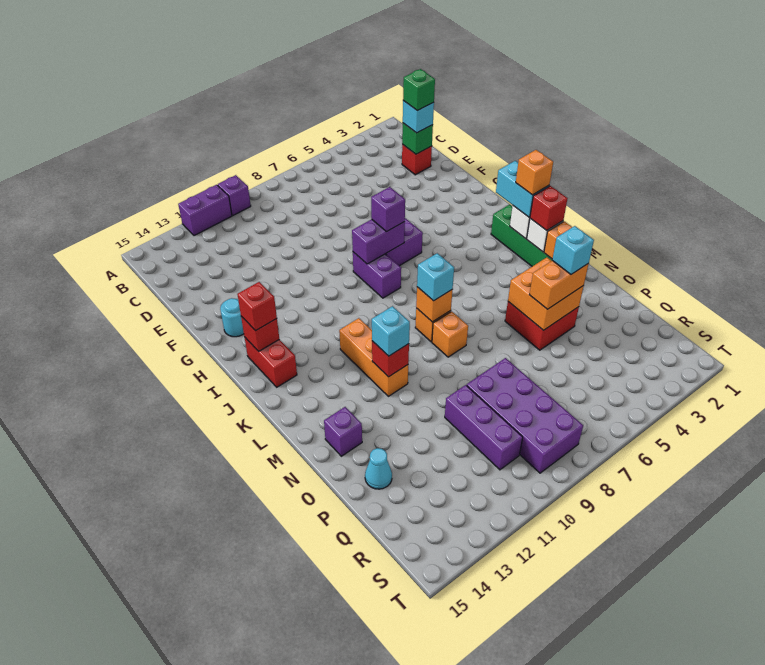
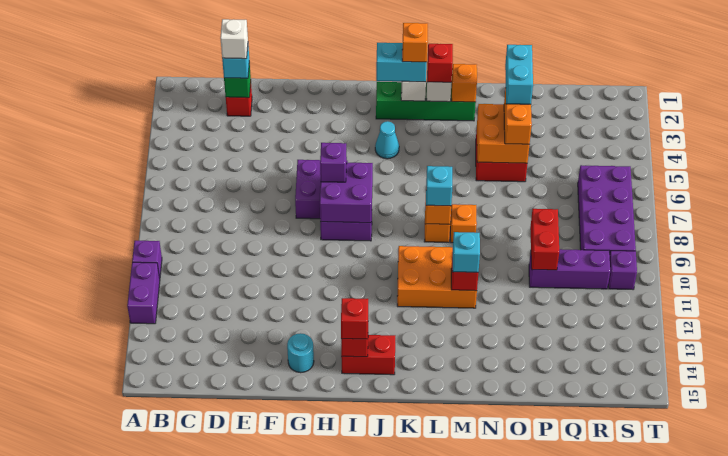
green 1x1 brick [403,69,435,111] -> white 1x1 brick [220,19,248,59]
purple 1x2 brick [352,219,405,264] -> purple 2x2 brick [320,162,373,223]
orange 1x3 brick [339,318,408,396] -> orange 2x3 brick [397,246,477,308]
purple 1x1 brick [324,407,362,456] -> purple 1x1 brick moved to [608,251,637,289]
cyan 1x1 brick [552,226,594,274] -> cyan 1x2 brick [505,45,533,104]
purple 2x4 brick [467,358,583,473] -> purple 2x4 brick turned to [578,165,636,255]
none -> red 1x2 brick [530,209,559,270]
cyan 1x1 cone [365,448,392,489] -> cyan 1x1 cone moved to [375,121,399,159]

